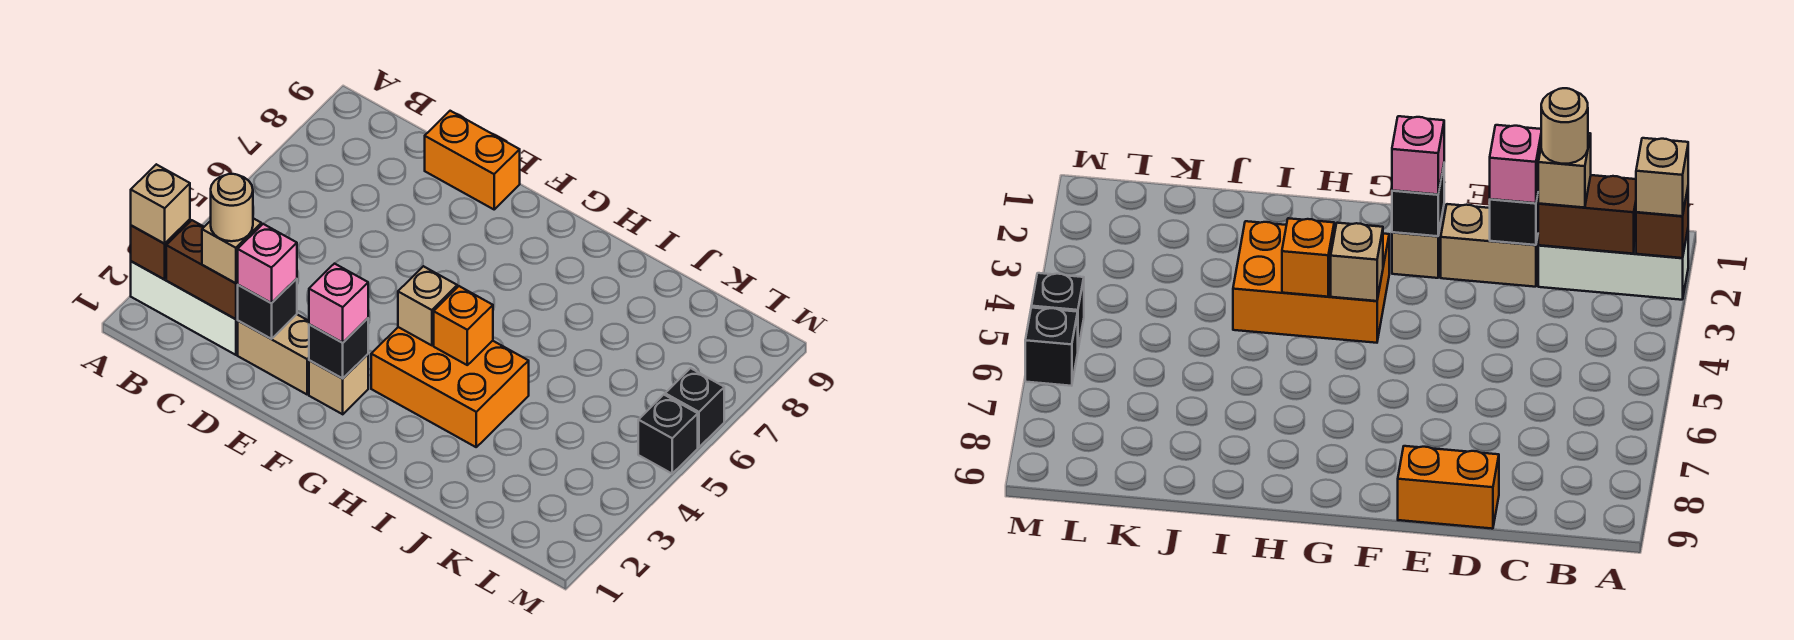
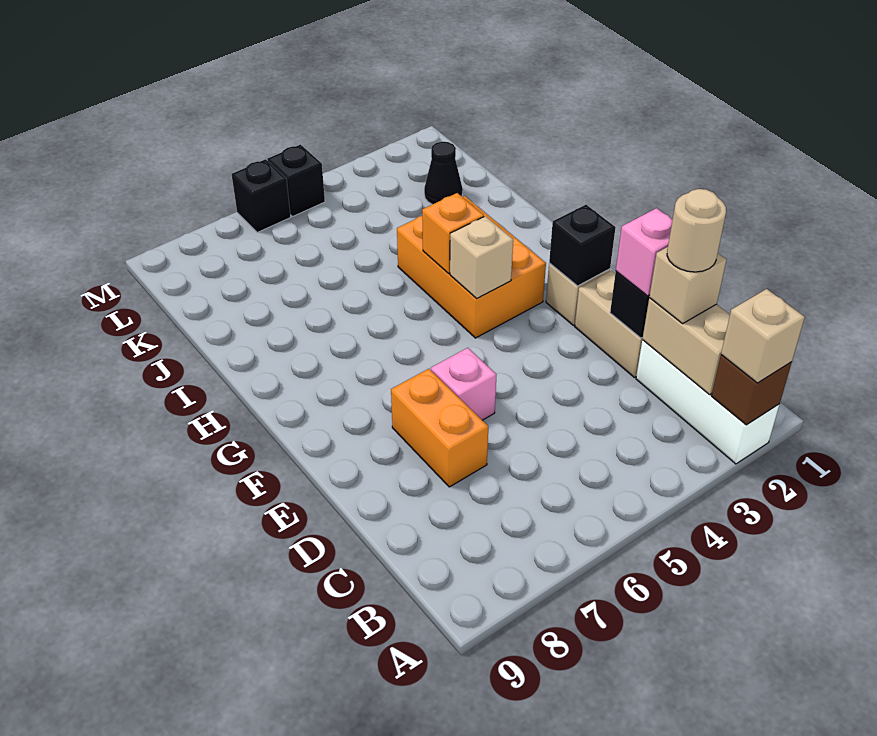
brown 1x2 brick [166,220,238,319] -> tan 1x2 brick [642,298,730,395]
orange 1x2 brick [425,111,520,209] -> orange 1x2 brick moved to [391,369,488,487]
pink 1x1 brick [309,264,368,343] -> pink 1x1 brick moved to [431,348,496,420]
none -> black 1x1 cone [424,142,463,204]

